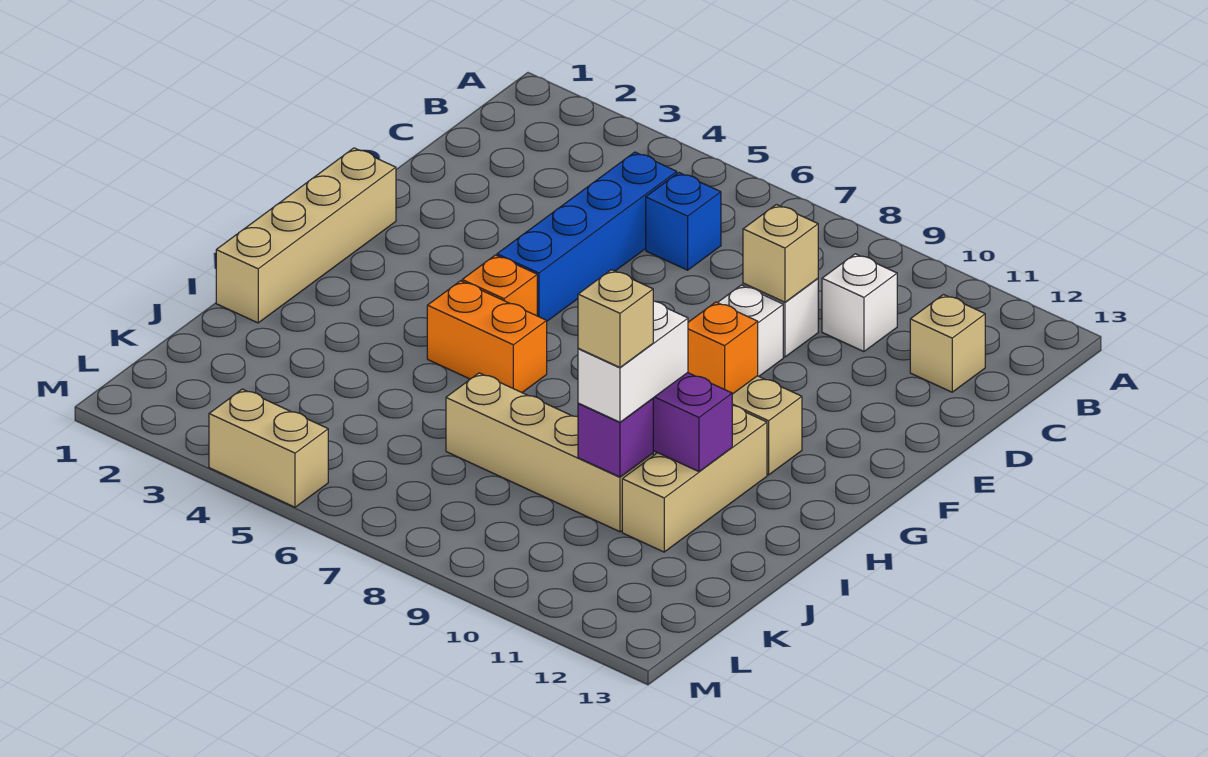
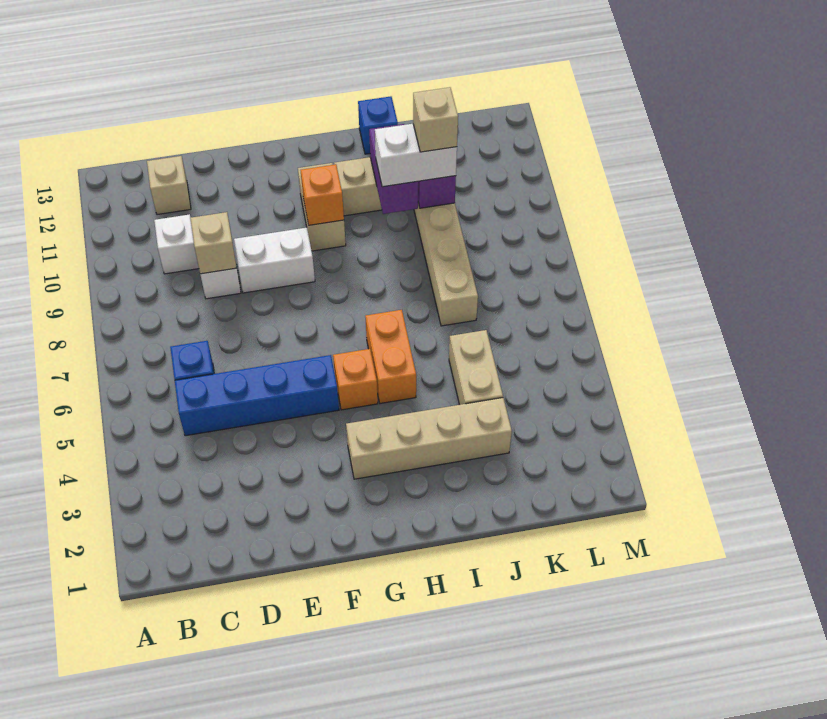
tan 1x4 brick [216,148,396,323] -> tan 1x4 brick moved to [346,398,512,479]
none -> blue 1x1 brick [358,96,398,154]
tan 1x2 brick [209,389,328,507] -> tan 1x2 brick moved to [449,330,503,405]

